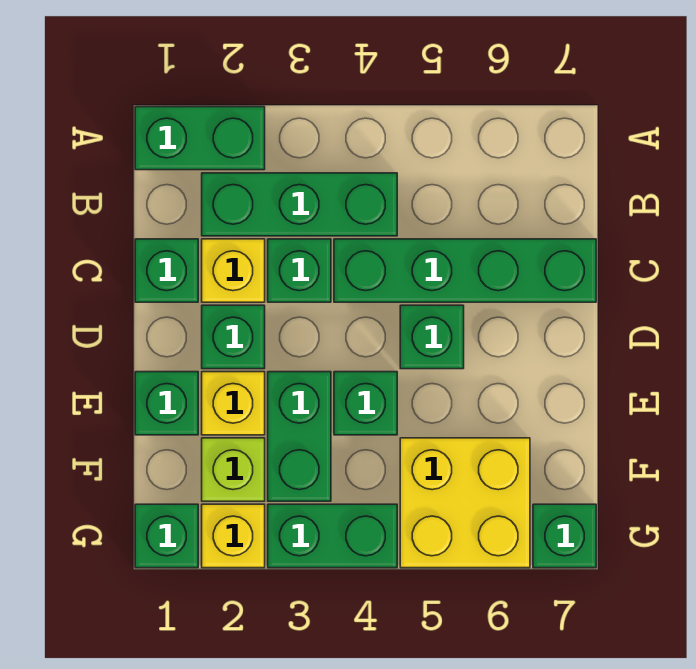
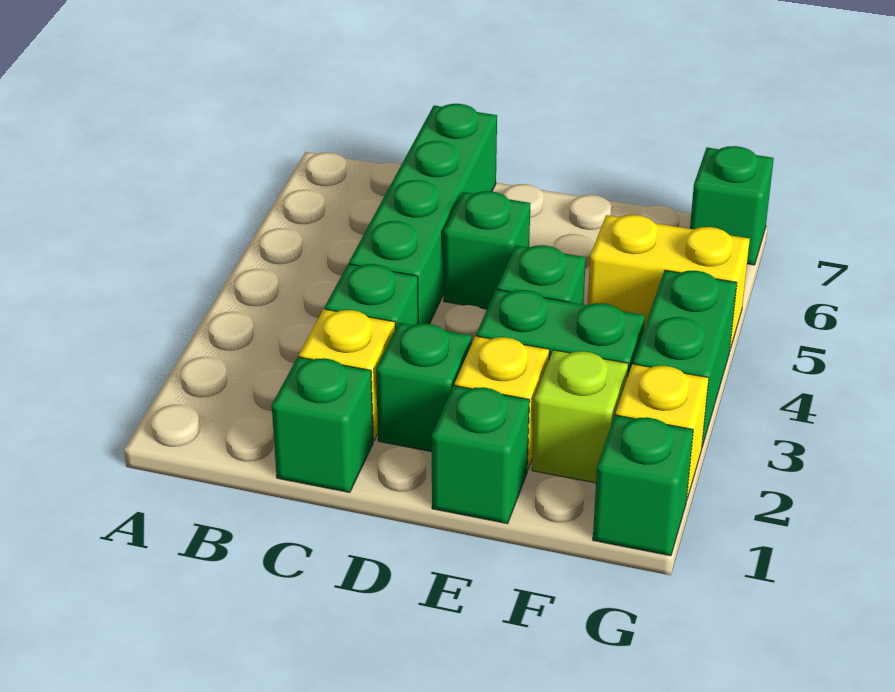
green 1x2 brick [135,107,265,170] -> none
green 1x3 brick [202,173,397,236] -> none
yellow 2x2 brick [400,438,530,568] -> yellow 1x2 brick [588,215,750,352]

